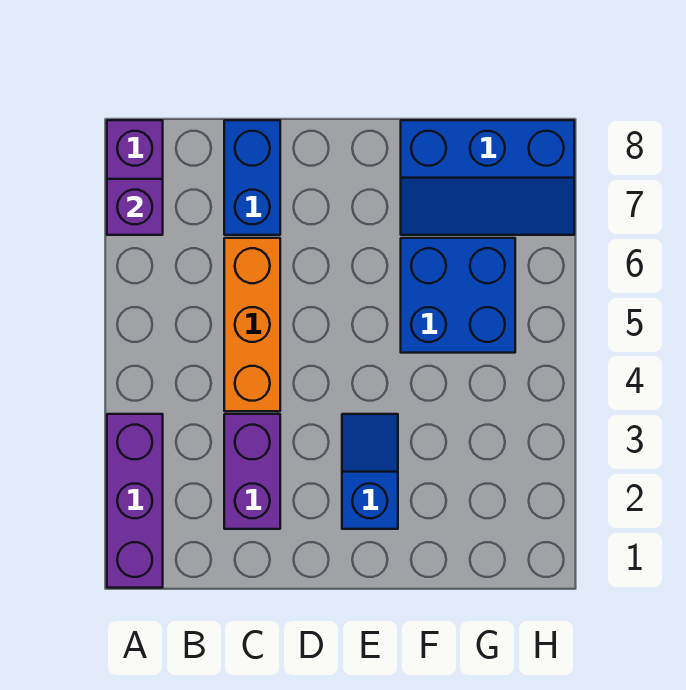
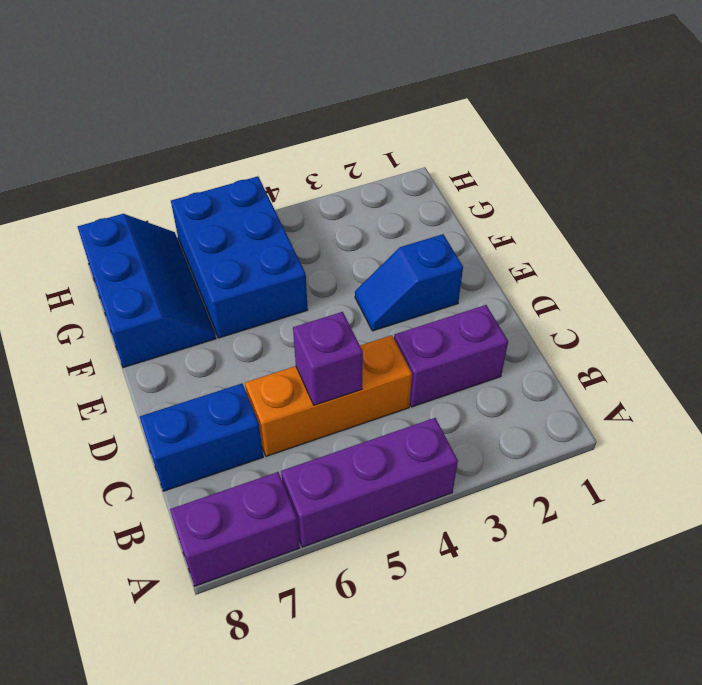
purple 1x3 brick [107,414,163,588] -> purple 1x3 brick moved to [281,418,458,547]
purple 1x1 brick [107,179,163,235] -> purple 1x1 brick moved to [293,312,363,405]
blue 2x2 brick [401,238,515,353] -> blue 2x3 brick [171,176,308,338]

